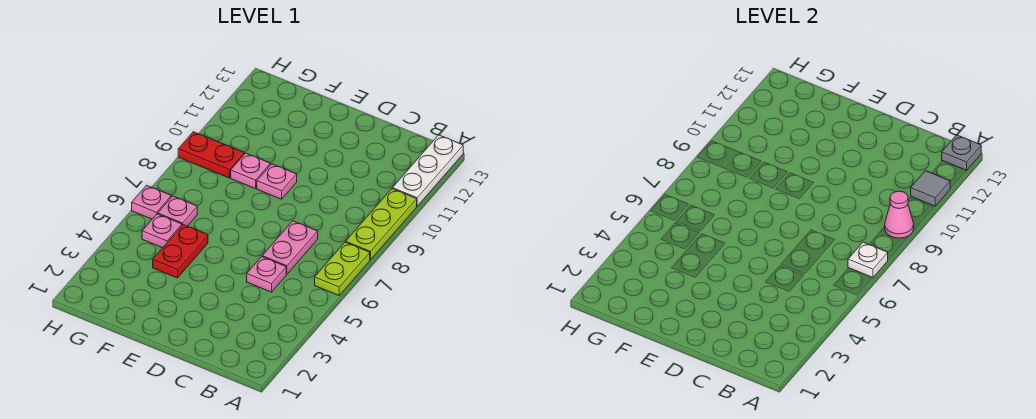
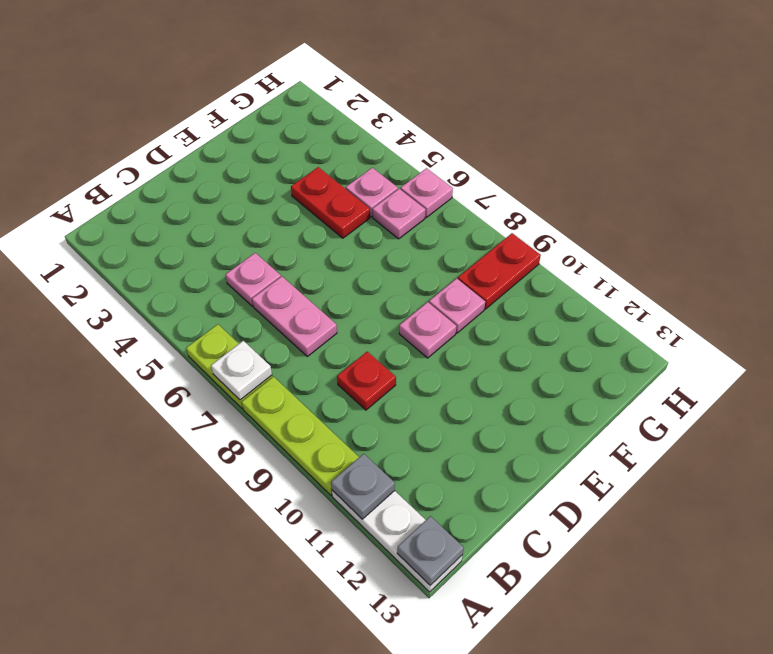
pink 1x1 cone [885,191,914,238] -> none
grey 1x1 tile [911,171,950,206] -> grey 1x1 plate [331,454,395,519]
none -> red 1x1 plate [337,352,396,410]

